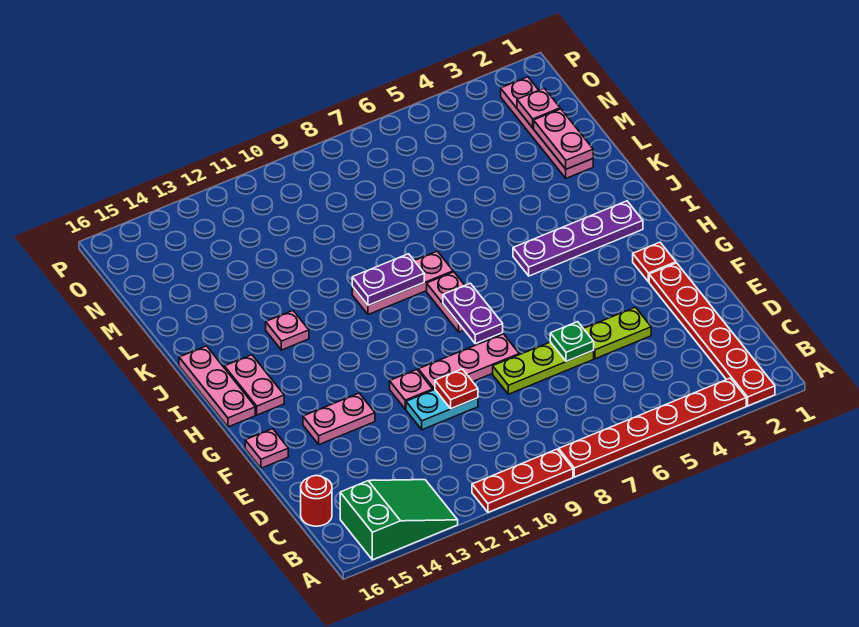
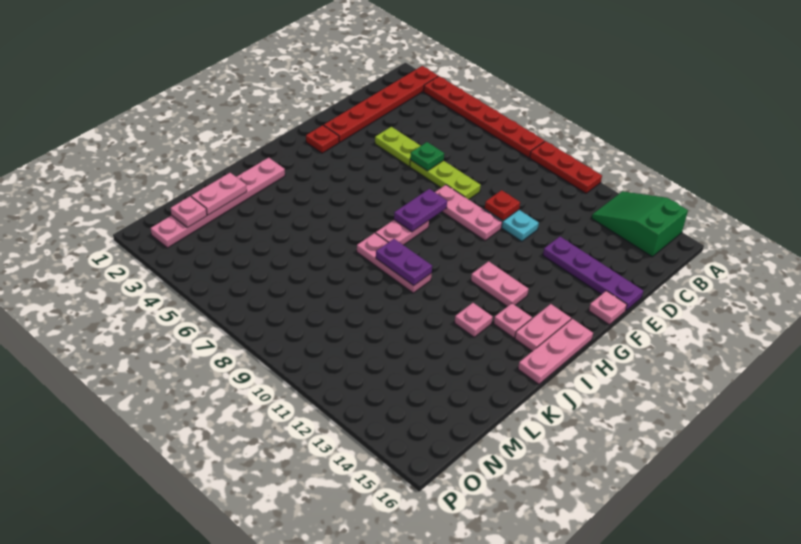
red 1x1 round brick [301,475,332,526] -> none
pink 1x1 plate [390,370,433,409] -> pink 1x1 plate moved to [494,303,532,338]
pink 1x2 plate [303,393,375,444] -> pink 1x2 plate moved to [471,261,528,307]
purple 1x4 plate [513,201,643,276] -> purple 1x4 plate moved to [543,237,643,311]
pink 1x4 plate [501,77,593,178] -> pink 1x6 plate [151,158,285,248]

